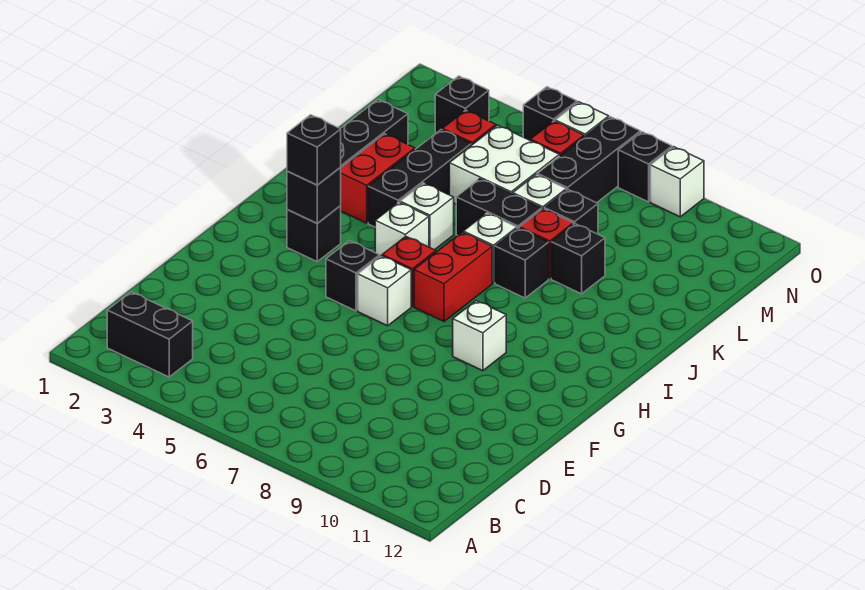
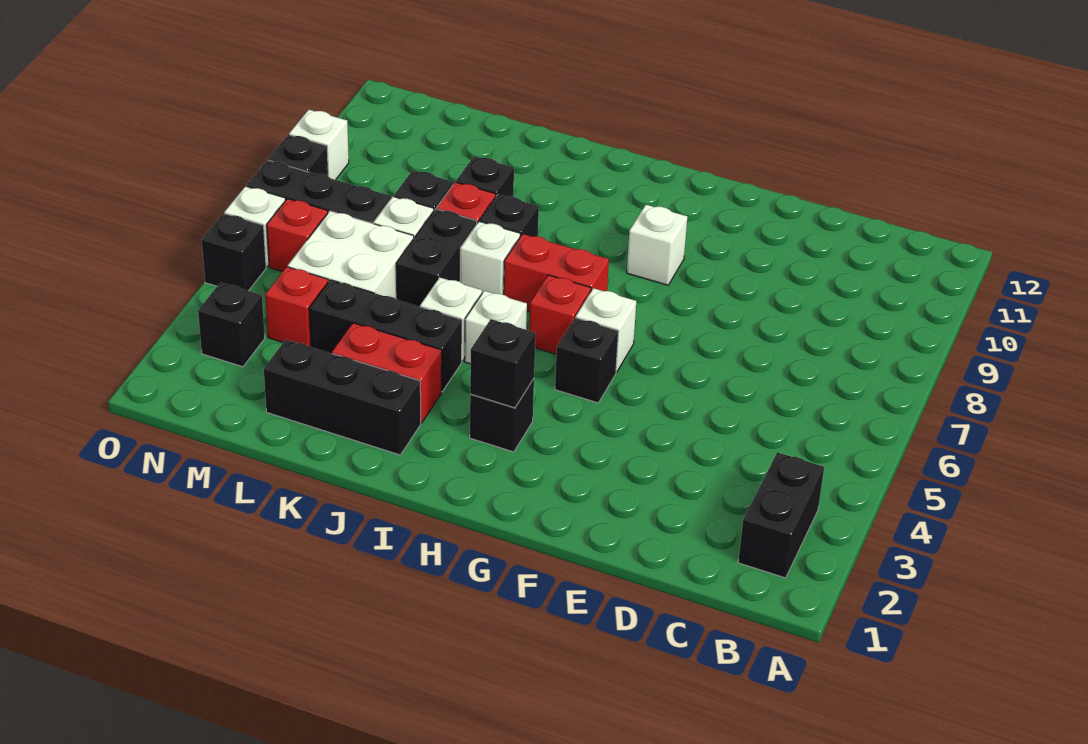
black 1x1 brick [287,115,341,185] -> none

